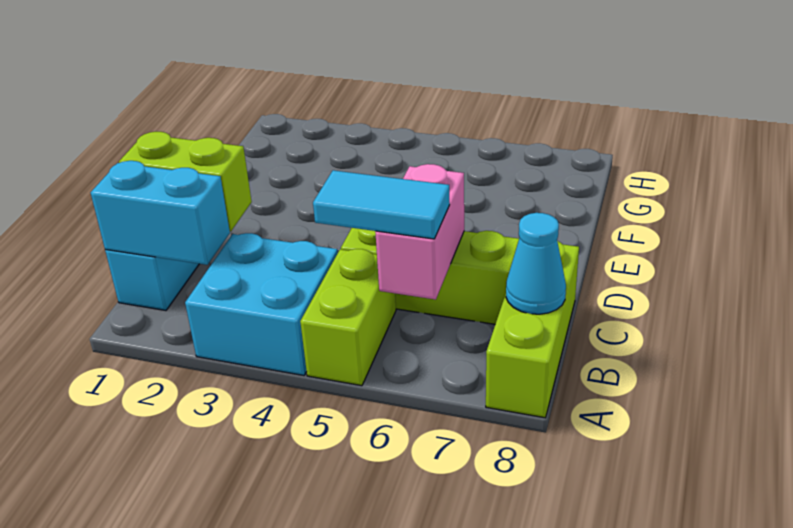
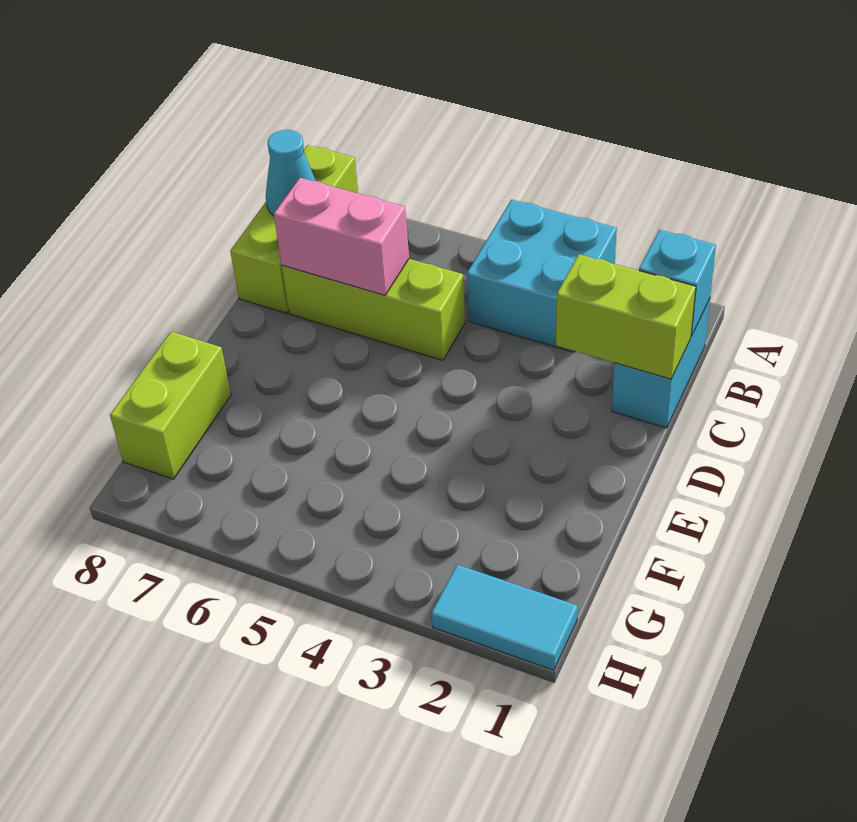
lime 1x2 brick [300,249,396,386] -> lime 1x2 brick moved to [110,332,231,479]
cyan 1x2 brick [91,161,230,265] -> cyan 1x1 brick [639,230,716,336]
cyan 1x2 tile [313,170,450,239] -> cyan 1x2 tile moved to [431,565,578,670]
pink 1x2 brick [375,164,464,300] -> pink 1x2 brick turned to [274,178,409,295]

